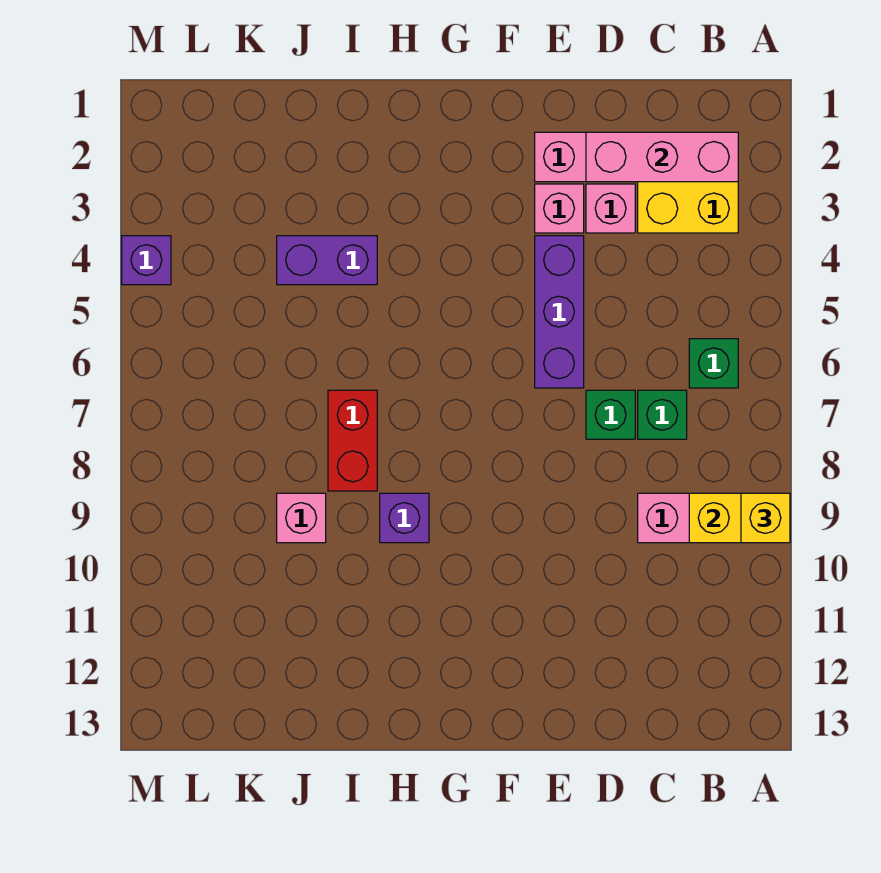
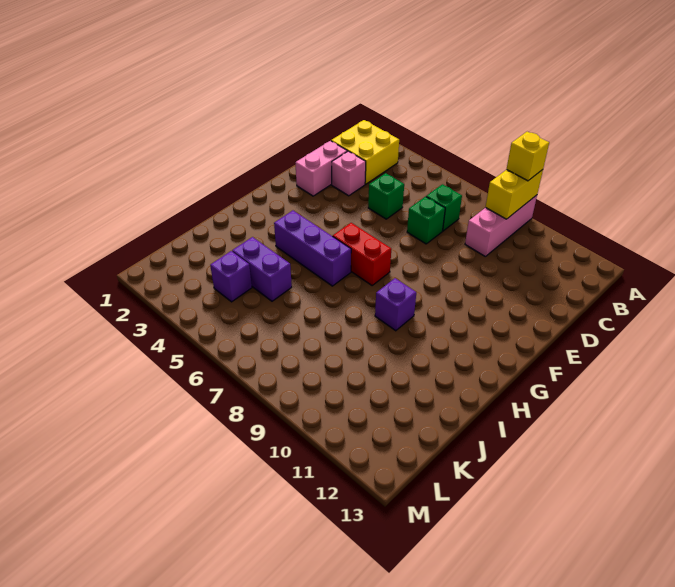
pink 1x3 brick [586,132,738,182] -> none
green 1x1 brick [689,339,738,388] -> green 1x1 brick moved to [368,173,404,219]
pink 1x1 brick [535,184,584,233] -> none
purple 1x3 brick [535,236,584,388] -> purple 1x3 brick moved to [274,211,351,286]
purple 1x2 brick [277,236,377,285] -> purple 1x2 brick turned to [232,237,292,301]
red 1x2 brick [328,390,377,491] -> red 1x2 brick moved to [333,223,391,286]
pink 1x1 brick [277,493,326,543] -> none
purple 1x1 brick [122,236,171,285] -> purple 1x1 brick moved to [210,251,252,302]

